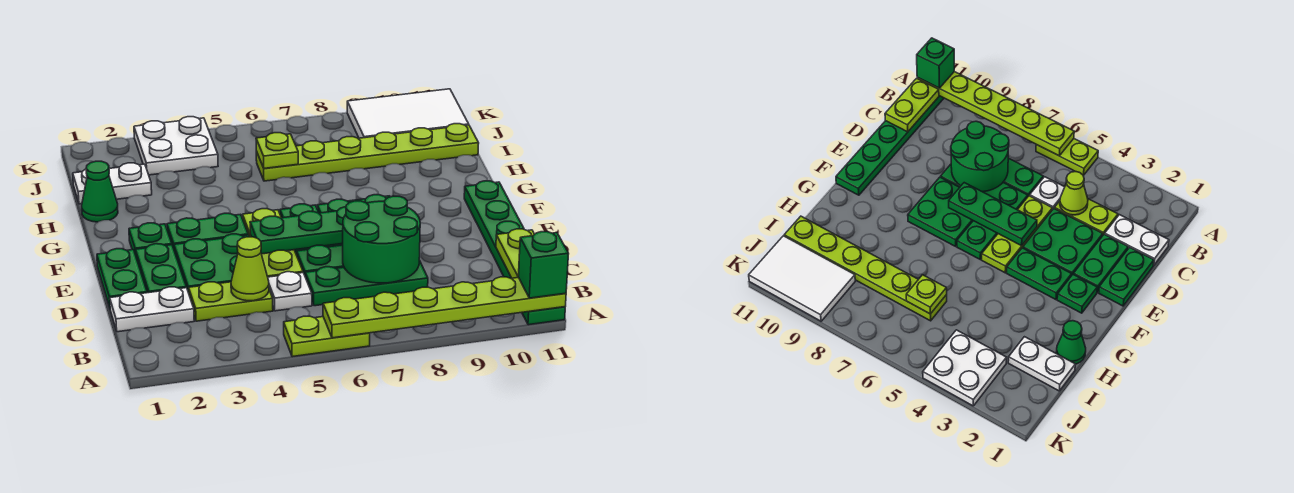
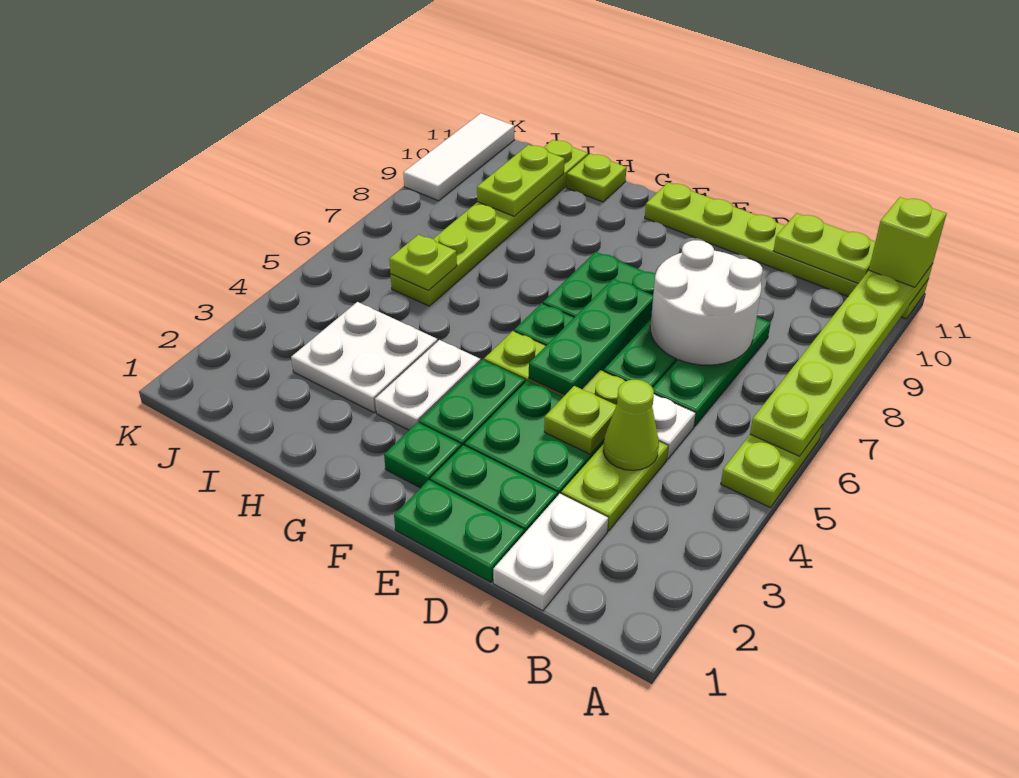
green 1x6 plate [464,181,565,325] -> lime 1x6 plate [645,183,928,319]
green 1x1 brick [518,232,569,298] -> lime 1x1 brick [869,197,947,287]
green 2x2 round brick [343,196,420,283] -> white 2x2 round brick [650,240,762,365]
none -> lime 1x1 plate [544,386,616,454]
green 1x1 cone [82,161,118,222] -> none
none -> lime 1x1 plate [567,154,626,202]
white 1x2 plate [73,163,152,204] -> white 1x2 plate moved to [375,340,481,430]
none -> lime 1x2 plate [477,145,565,216]
white 2x2 plate [134,117,218,175] -> white 2x2 plate moved to [291,302,438,413]
white 2x3 tile [347,89,469,138] -> white 1x3 tile [403,113,514,201]

